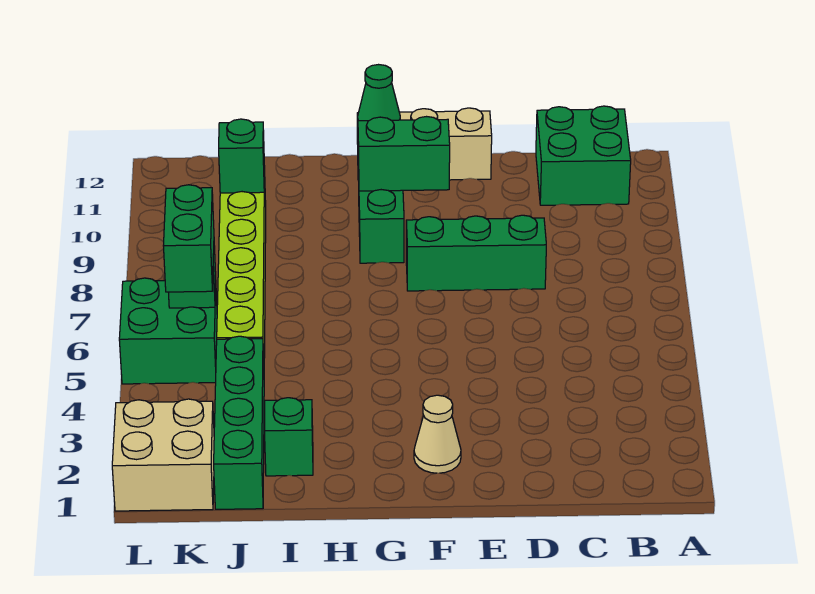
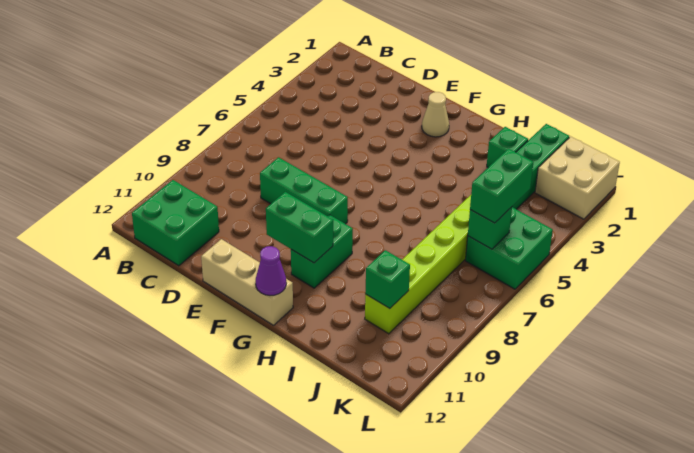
green 1x1 cone [357,65,400,125] -> purple 1x1 cone [256,246,286,295]

